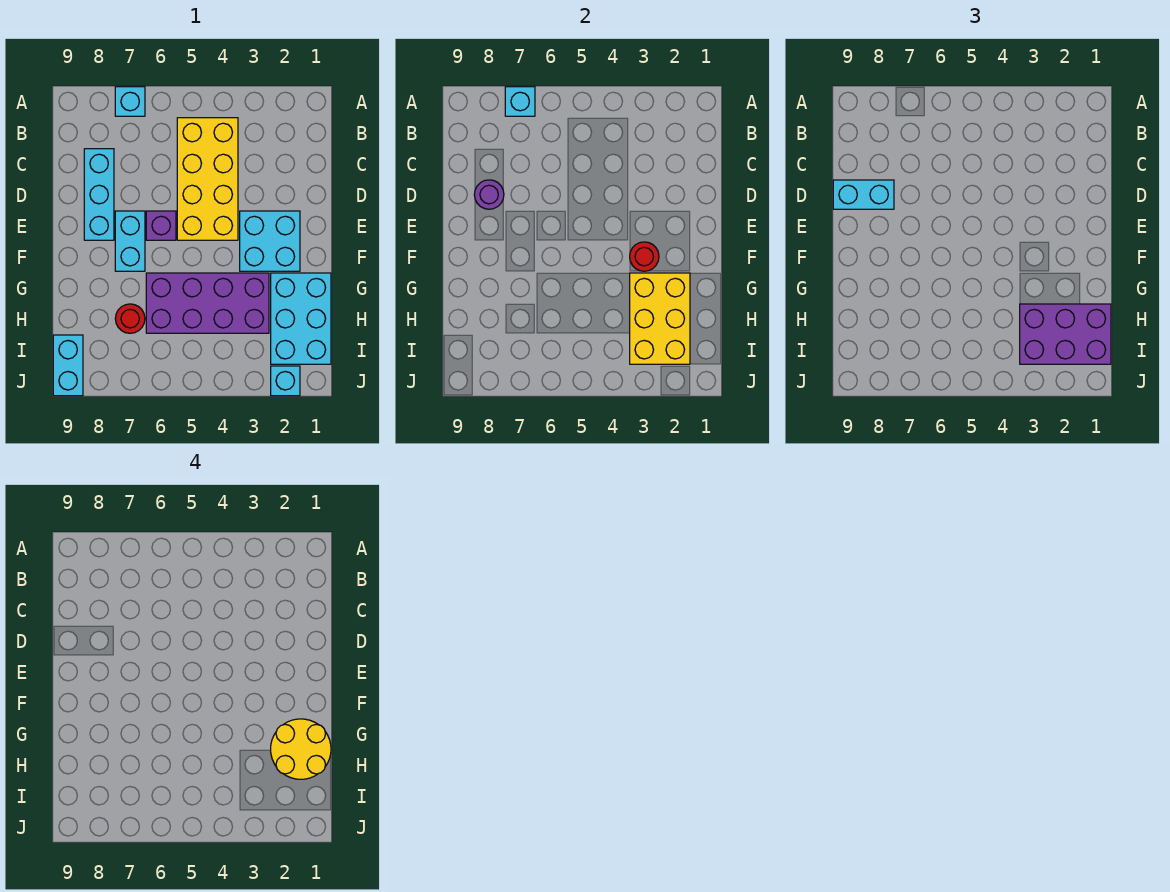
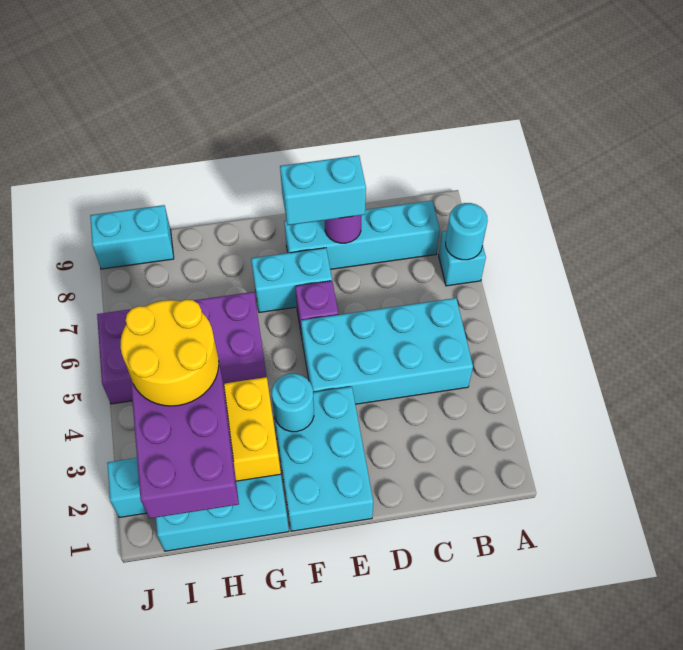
cyan 1x1 brick [505,87,535,116] -> cyan 1x1 round brick [446,203,488,260]
yellow 2x4 brick [177,118,238,240] -> cyan 2x4 brick [301,298,473,404]
cyan 1x3 brick [84,149,114,240] -> cyan 1x4 brick [284,201,440,269]
cyan 1x2 brick [833,180,894,209] -> cyan 1x2 brick turned to [280,155,366,225]
cyan 2x2 brick [240,211,300,271] -> cyan 2x3 brick [272,387,373,531]
red 1x1 round brick [630,242,659,271] -> cyan 1x1 round brick [272,374,314,432]
yellow 2x2 round brick [271,719,331,779] -> yellow 2x2 round brick moved to [121,300,219,406]
purple 2x4 brick [146,273,269,333] -> purple 2x4 brick turned to [97,292,266,404]
red 1x1 round brick [115,304,145,333] -> none

